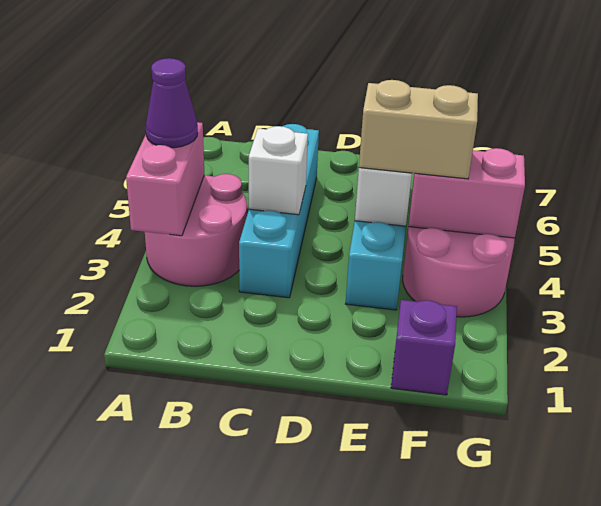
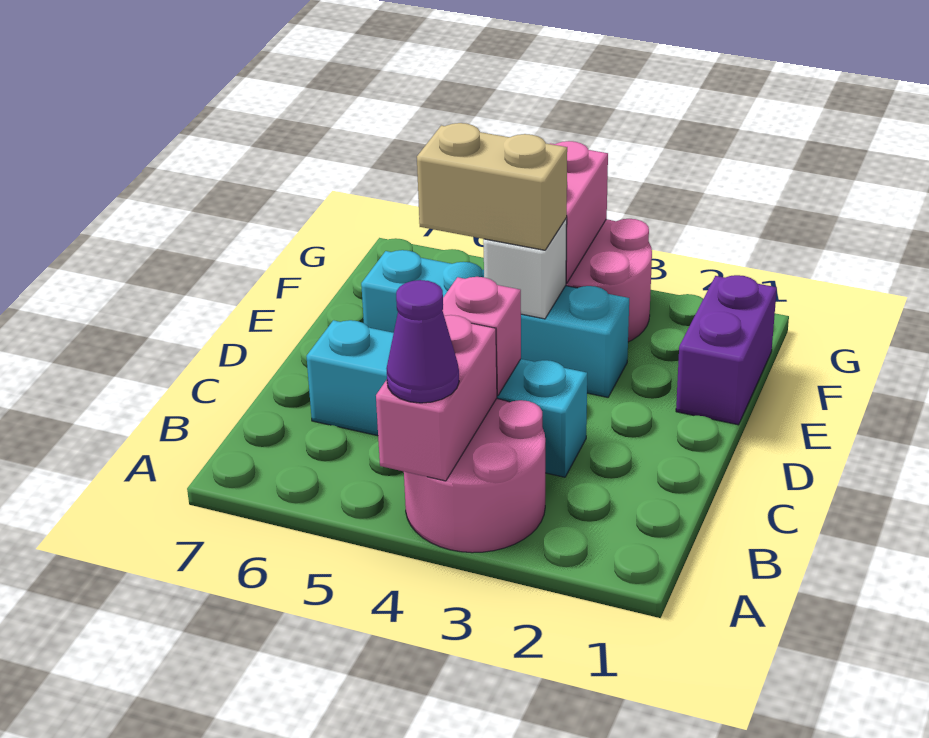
pink 1x2 brick [126,122,204,236] -> pink 1x2 brick turned to [376,315,497,481]
white 1x1 brick [249,126,308,215] -> pink 1x1 brick [442,277,521,396]
tan 1x2 brick [359,80,478,179] -> tan 1x2 brick turned to [417,123,567,250]
purple 1x1 brick [391,300,457,395] -> purple 1x2 brick [676,275,777,425]

